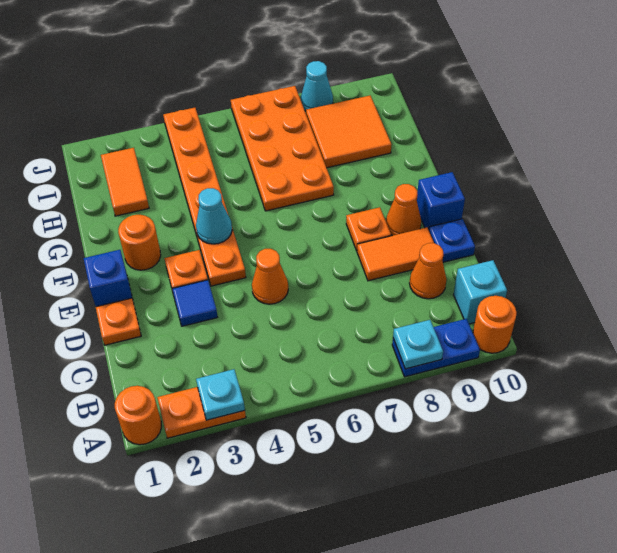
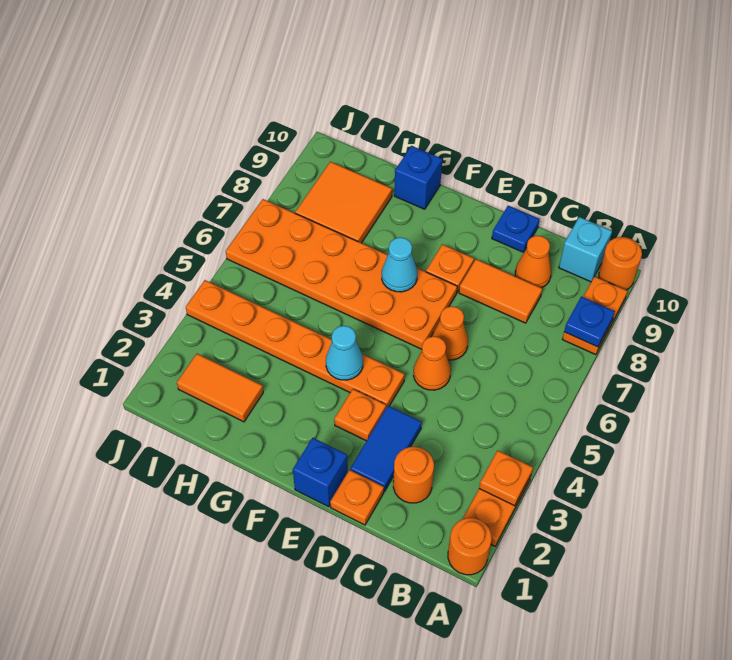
cyan 1x1 plate [196,369,245,420] -> orange 1x1 plate [479,450,533,506]
blue 1x2 plate [392,319,480,377] -> orange 1x2 plate [562,276,627,355]
cyan 1x1 plate [393,320,443,369] -> blue 1x1 plate [564,297,615,347]
blue 1x1 tile [172,280,218,326] -> blue 1x2 tile [350,406,422,491]
orange 1x2 tile [357,227,434,281] -> orange 1x2 tile turned to [459,259,542,323]
orange 1x1 cone [386,184,421,236] -> orange 1x1 cone moved to [432,306,468,360]
blue 1x1 brick [417,172,465,230] -> blue 1x1 brick moved to [394,146,442,209]
orange 1x1 round brick [118,215,161,270] -> orange 1x1 round brick moved to [393,447,434,503]
orange 2x4 plate [231,86,334,211] -> orange 2x6 plate [226,199,457,349]
cyan 1x1 cone [301,61,333,111] -> cyan 1x1 cone moved to [382,237,417,292]

